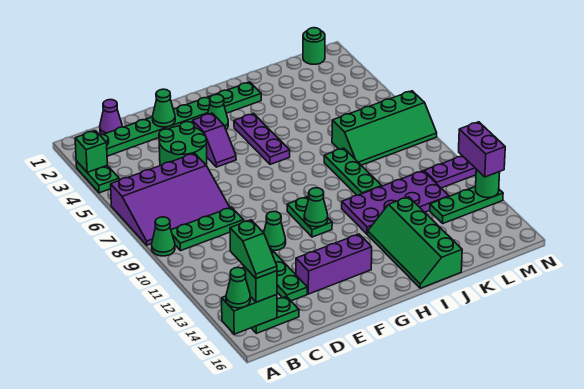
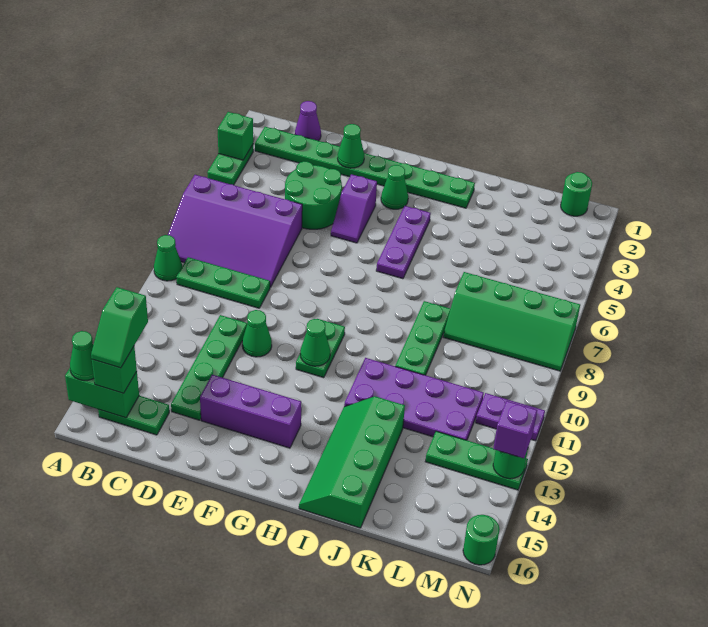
purple 1x2 brick [459,122,505,177] -> purple 1x1 brick [493,401,537,458]
none -> green 1x1 round brick [463,515,500,565]

